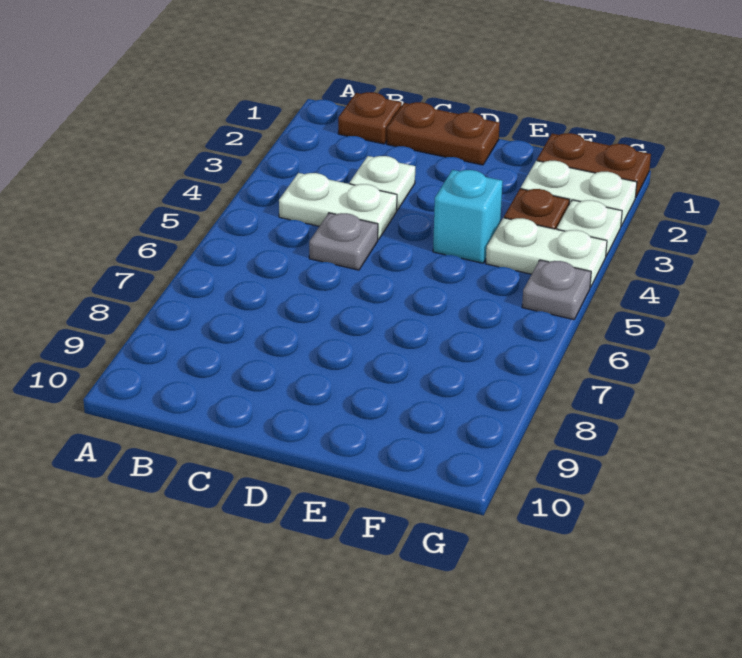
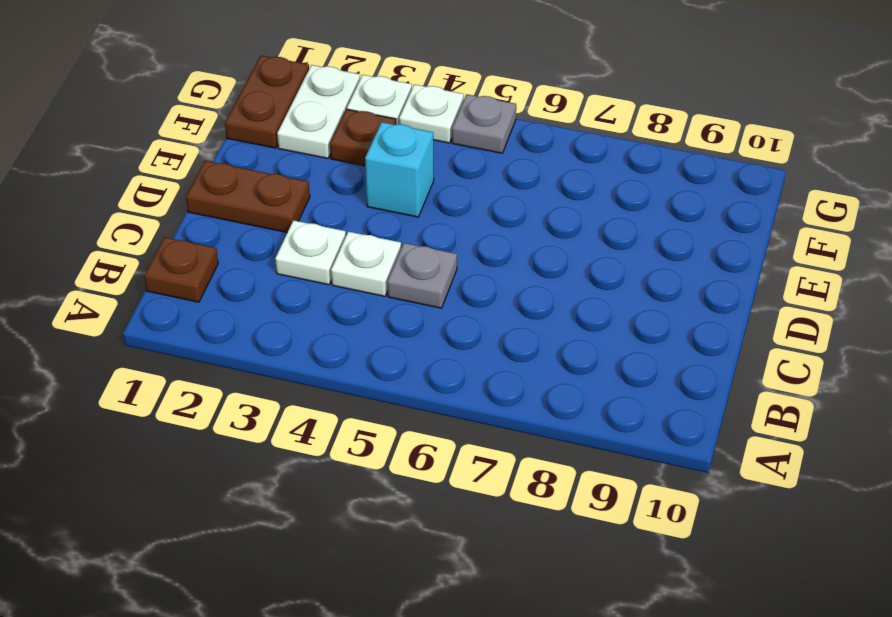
white 1x2 plate [279,173,397,240] -> white 1x1 plate [331,232,401,296]
brown 1x2 plate [387,102,500,165] -> brown 1x2 plate turned to [186,161,310,232]
white 1x2 plate [486,218,607,287] -> white 1x1 plate [399,84,464,143]

